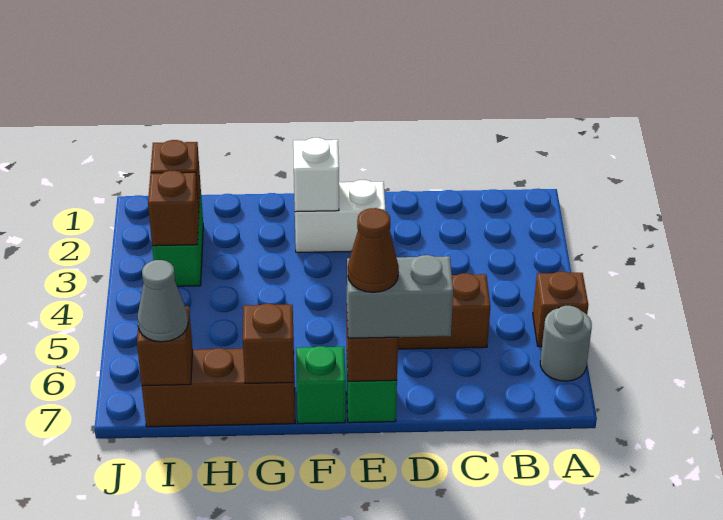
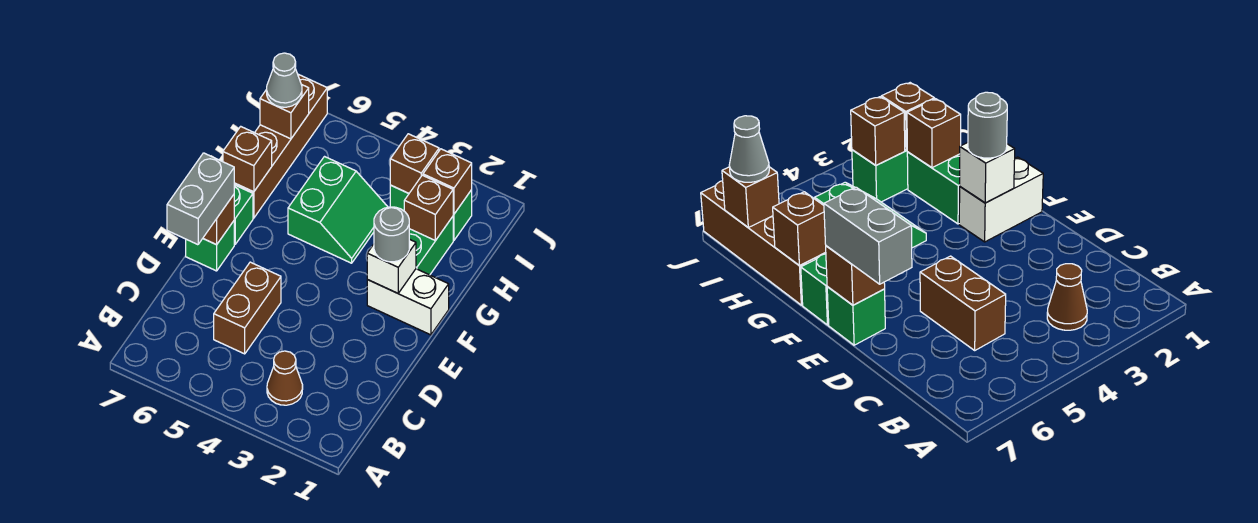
brown 1x1 brick [533,272,588,346] -> brown 1x1 brick moved to [404,175,453,241]
grey 1x1 round brick [540,306,592,381] -> grey 1x1 round brick moved to [374,207,409,262]
white 1x2 brick [295,180,386,252] -> white 1x2 brick turned to [367,269,449,335]
brown 1x1 cone [348,208,399,292] -> brown 1x1 cone moved to [267,351,303,405]
none -> green 1x2 brick [409,217,453,275]
none -> green 2x2 slope [288,157,388,263]
brown 1x3 brick [142,348,295,427] -> brown 1x4 brick [234,74,327,218]

